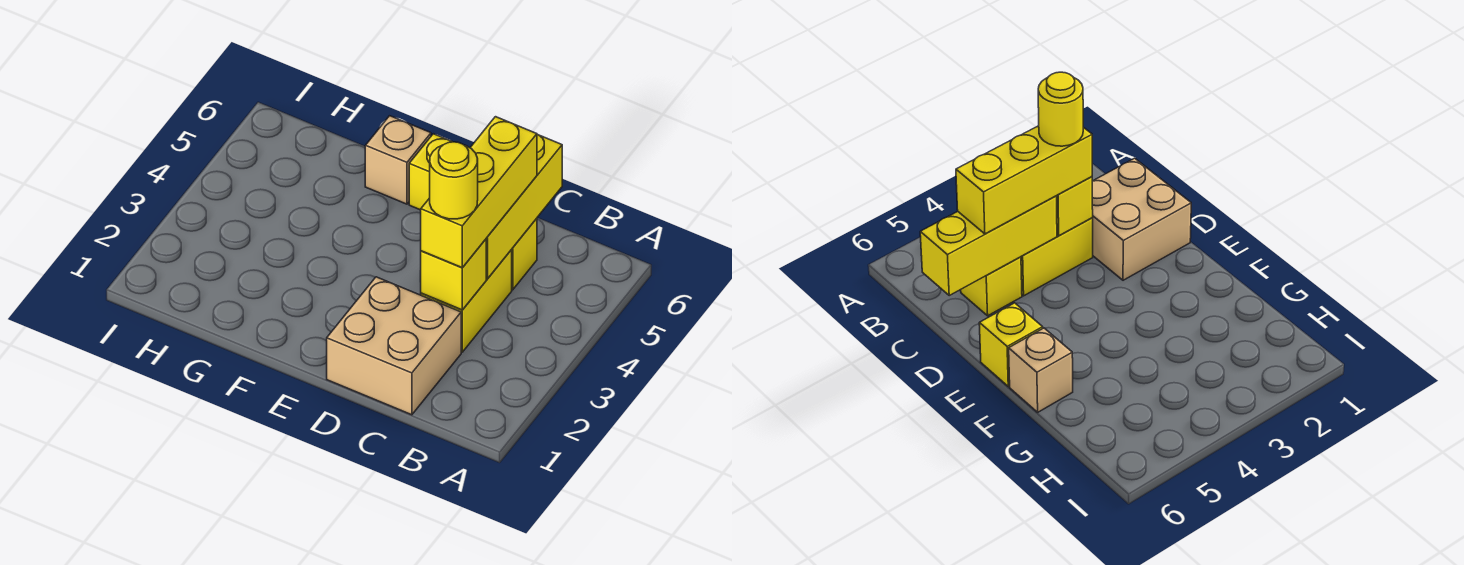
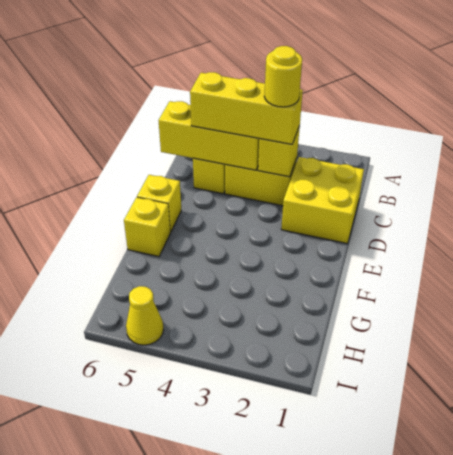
tan 2x2 brick [327,277,461,415] -> yellow 2x2 brick [281,157,364,243]
tan 1x1 brick [365,116,431,204] -> yellow 1x1 brick [124,197,170,257]
none -> yellow 1x1 cone [126,286,164,345]

